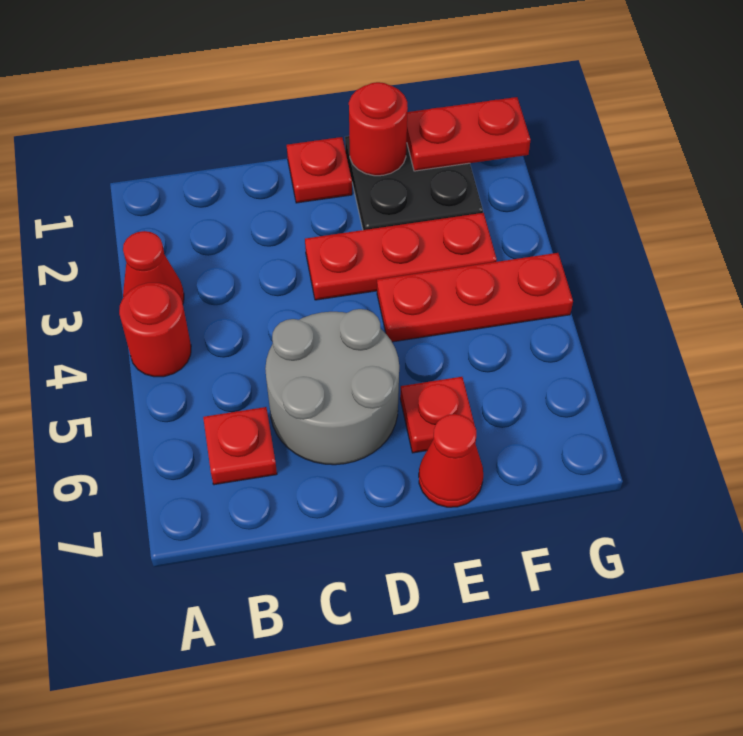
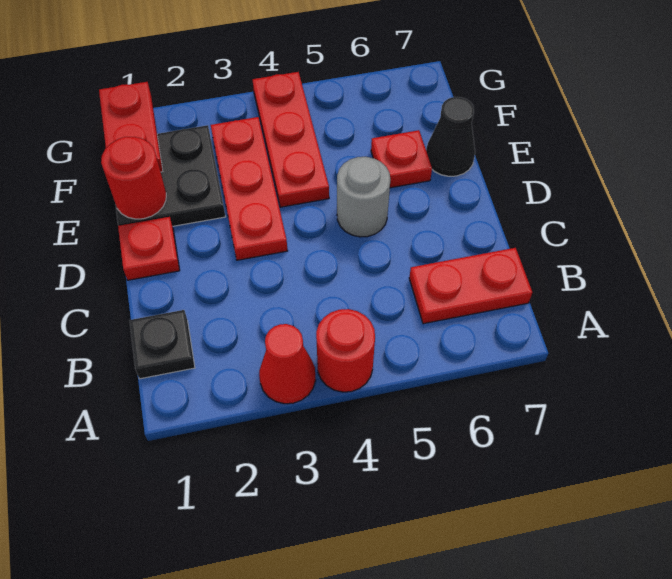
none -> black 1x1 plate [129,310,195,379]
red 1x1 plate [203,407,277,485] -> red 1x2 plate [409,248,532,324]
grey 2x2 round brick [265,309,399,465] -> grey 1x1 round brick [337,157,390,237]
red 1x1 cone [419,414,483,507] -> black 1x1 cone [426,97,475,176]

